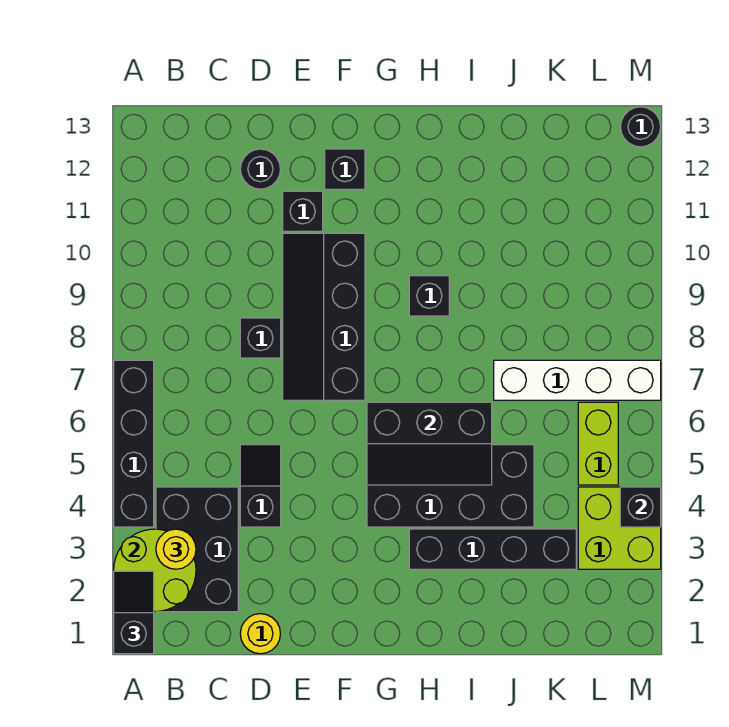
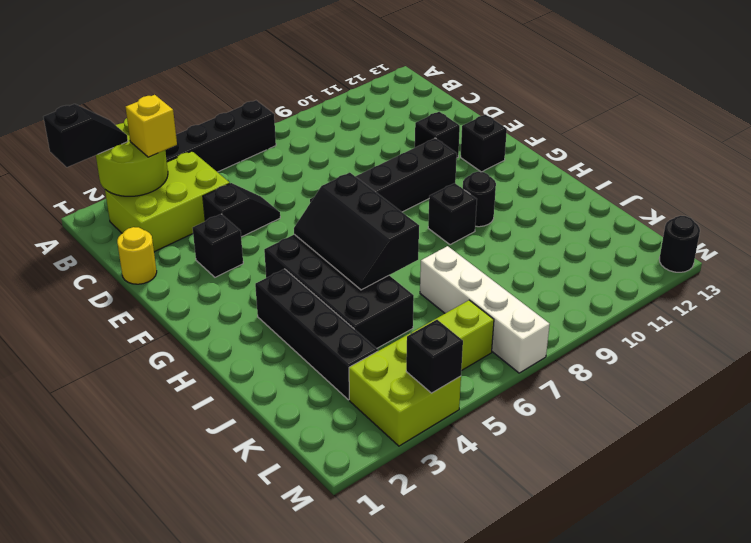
black 2x3 brick [156,487,238,612] -> lime 2x3 brick [105,151,230,252]
yellow 1x1 round brick [156,529,196,569] -> yellow 1x1 brick [126,95,177,157]
black 1x1 brick [240,318,281,358] -> black 1x1 brick moved to [193,214,243,277]
black 1x1 round brick [240,149,280,189] -> black 1x1 round brick moved to [463,172,496,227]

